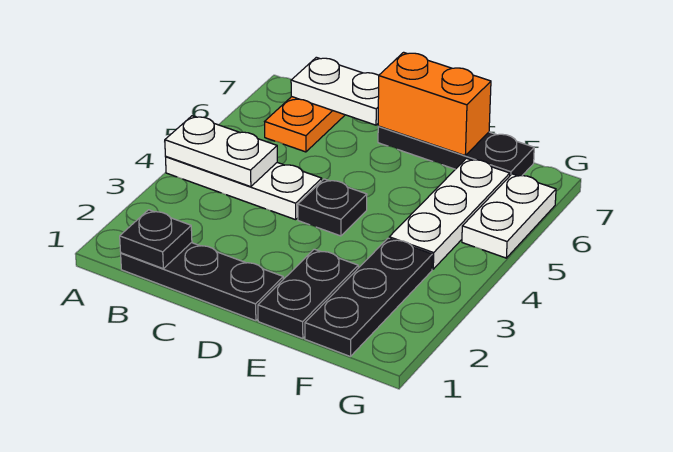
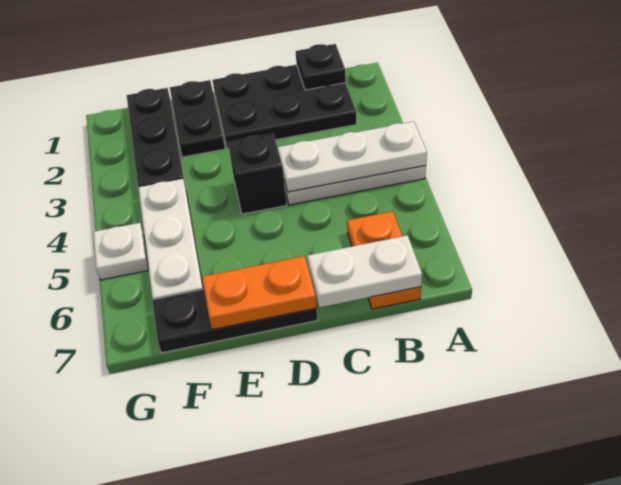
white 1x2 plate [165,116,277,187] -> white 1x3 plate [277,121,427,192]
black 1x3 plate [121,243,283,321] -> black 2x3 plate [213,65,357,149]
black 1x1 plate [298,179,367,236] -> black 1x1 brick [228,134,287,214]
orange 1x2 brick [378,52,491,155] -> orange 1x2 plate [202,256,317,330]
white 1x2 plate [462,174,556,258] -> white 1x1 plate [93,223,148,280]

